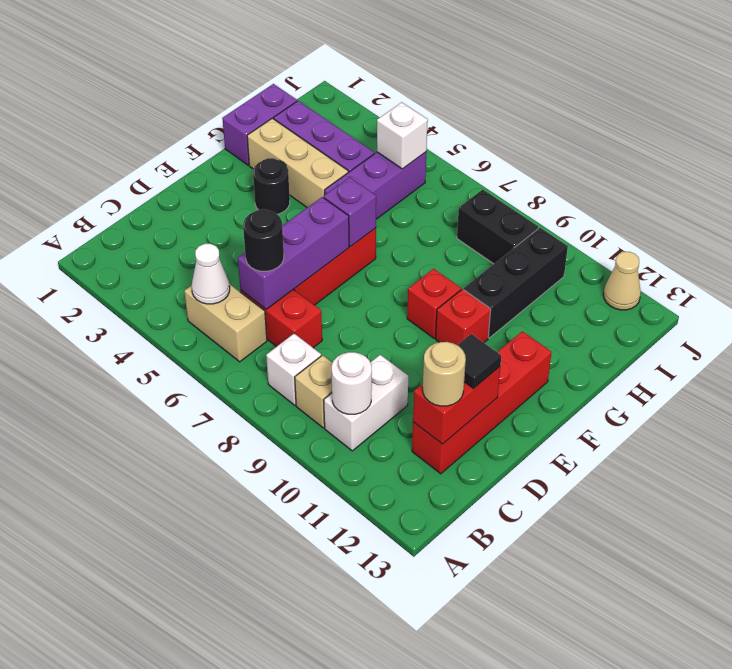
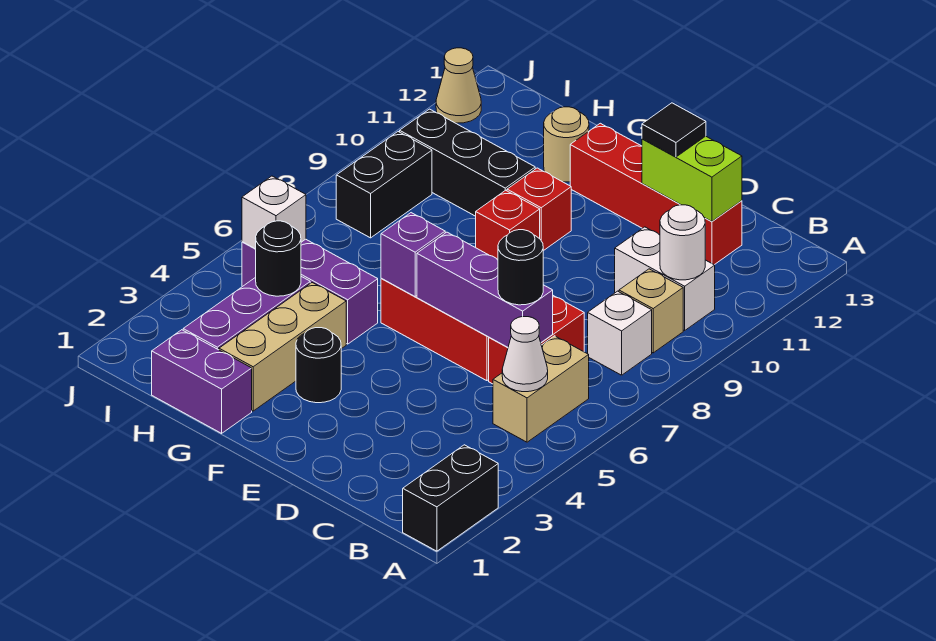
none -> black 1x2 brick [403,445,498,551]
red 1x2 brick [413,367,500,444] -> lime 1x2 brick [642,136,742,221]
tan 1x1 round brick [423,342,466,406] -> tan 1x1 round brick moved to [544,107,589,182]
none -> black 1x1 round brick [256,221,301,296]

